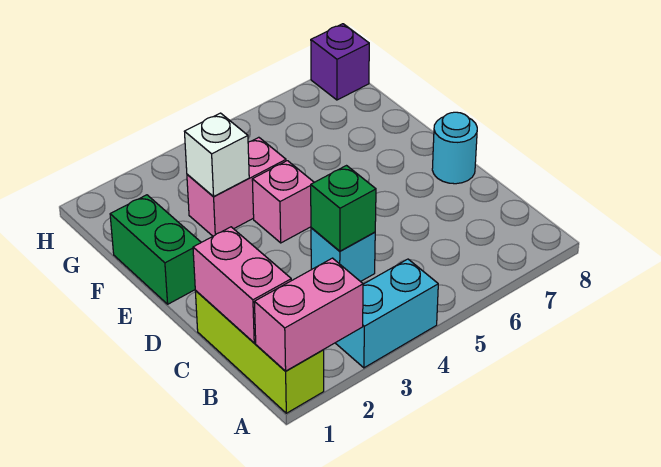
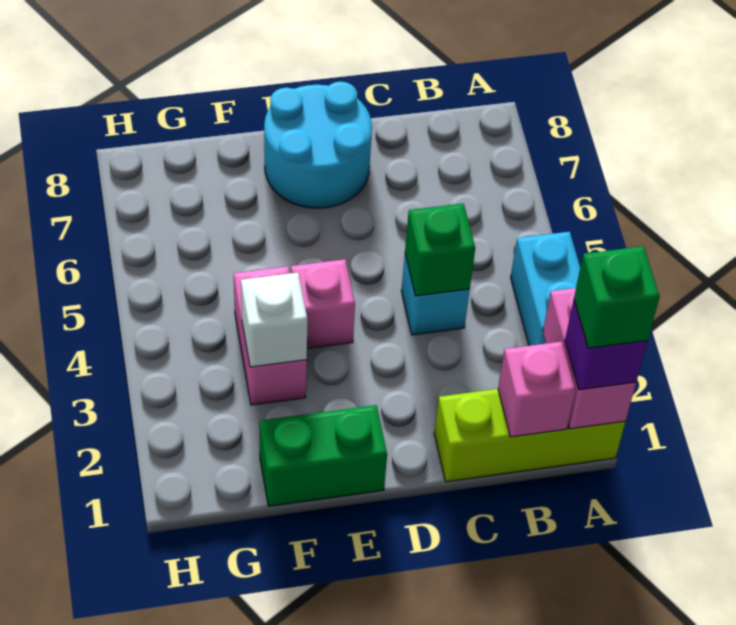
none -> green 1x1 brick [574,246,660,348]
pink 1x2 brick [193,227,291,343] -> pink 1x1 brick [498,342,575,437]
cyan 1x1 round brick [432,112,477,184] -> cyan 2x2 round brick [264,82,372,208]
purple 1x1 brick [311,24,369,100] -> purple 1x1 brick moved to [565,300,647,390]

